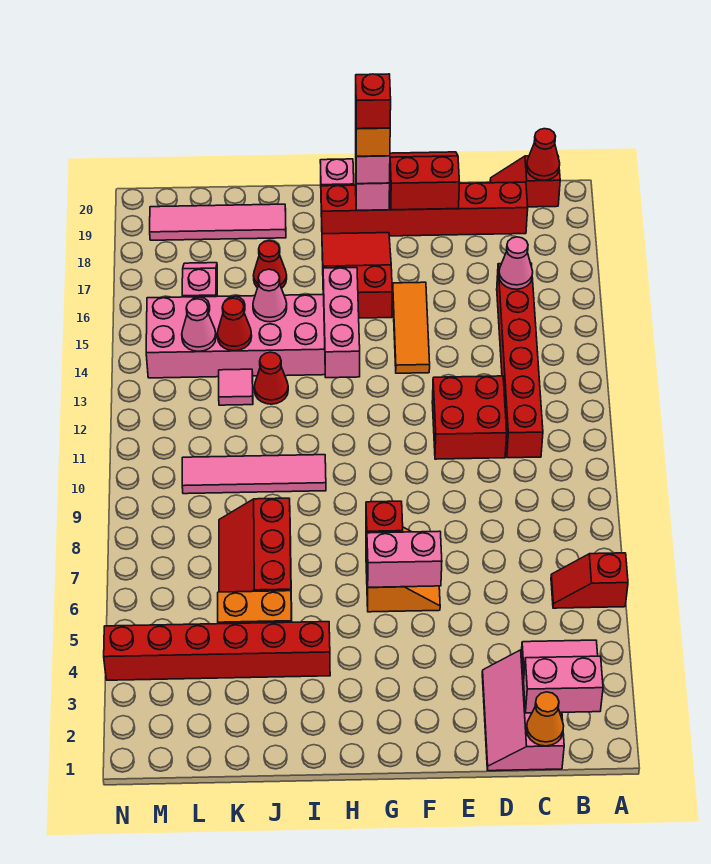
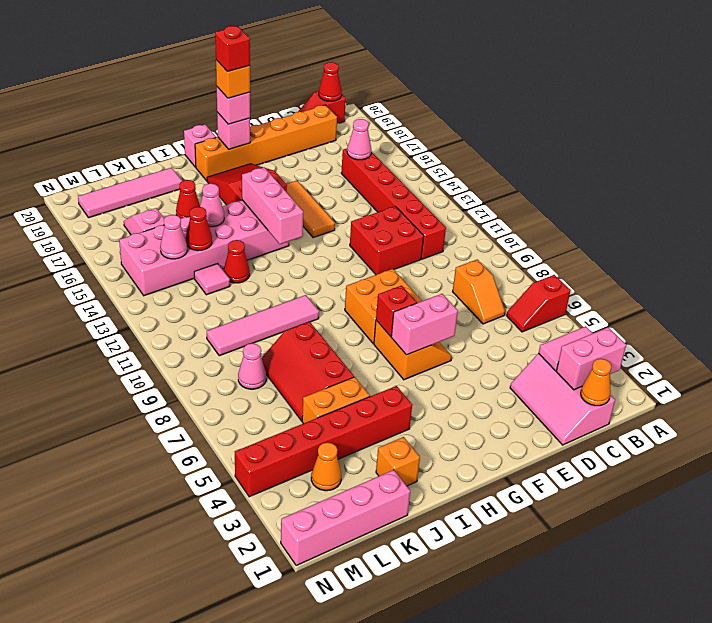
none -> orange 1x2 slope [453,259,505,324]
red 1x6 brick [321,182,528,236] -> orange 1x6 brick [195,105,337,181]
red 2x2 slope [390,152,460,210] -> none
none -> orange 2x2 brick [345,269,422,344]
none -> orange 1x1 brick [376,437,420,486]
none -> pink 1x4 brick [281,470,410,566]
none -> orange 1x1 cone [311,442,341,491]
none -> pink 1x1 cone [238,343,266,389]

